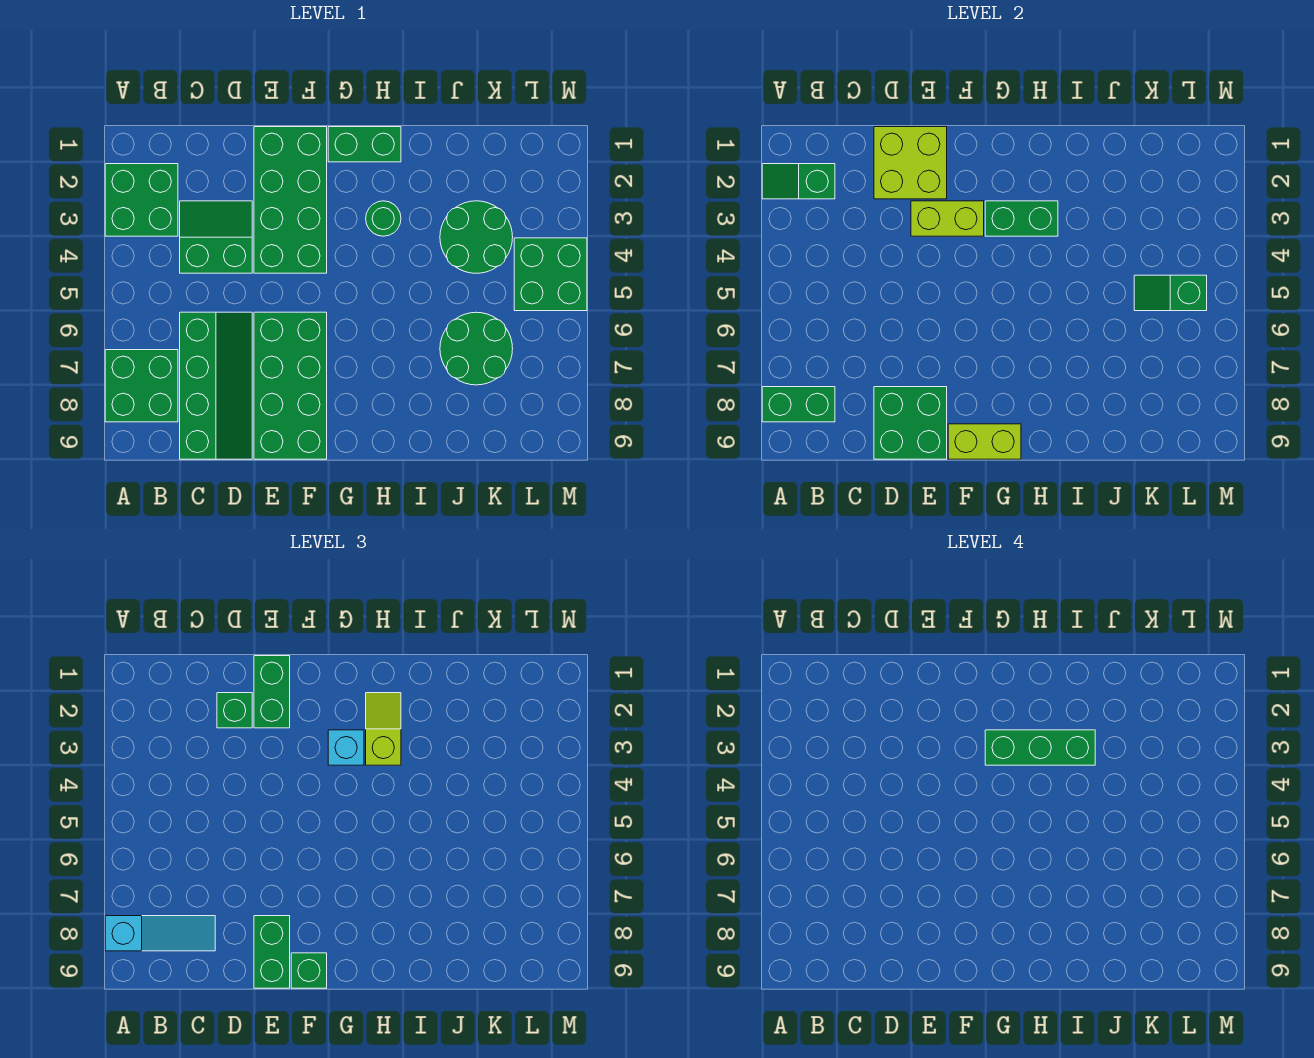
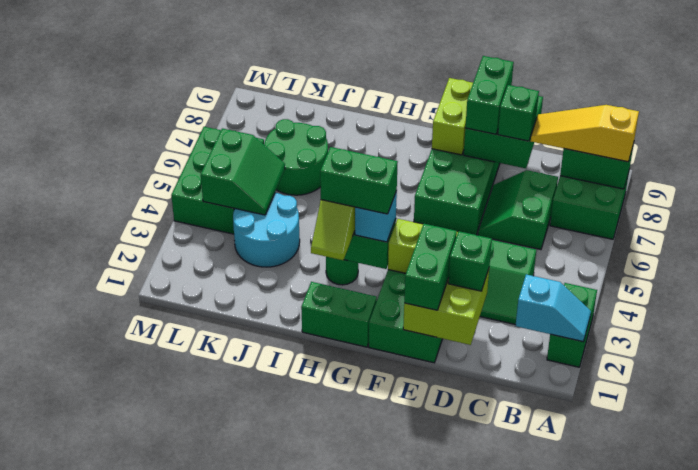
green 2x2 brick [105,164,178,236] -> green 1x2 brick [547,283,597,367]
green 1x2 slope [762,164,835,199] -> cyan 1x2 slope [516,274,591,342]
cyan 1x3 slope [105,916,215,951] -> yellow 1x3 slope [531,105,639,162]
green 2x4 slope [180,312,252,459] -> green 2x2 slope [478,170,558,250]
lime 1x2 brick [948,424,1021,459] -> lime 1x2 brick turned to [432,78,473,155]
green 1x1 brick [291,953,327,988] -> green 1x1 brick moved to [498,85,539,141]
green 1x3 brick [985,730,1095,765] -> green 1x2 brick [320,147,398,214]
green 2x2 round brick [440,201,513,273] -> cyan 2x2 round brick [233,193,300,267]
green 1x2 slope [1134,275,1207,311] -> green 2x2 slope [201,128,285,215]
green 2x2 brick [514,238,587,311] -> green 2x3 brick [171,127,264,234]

